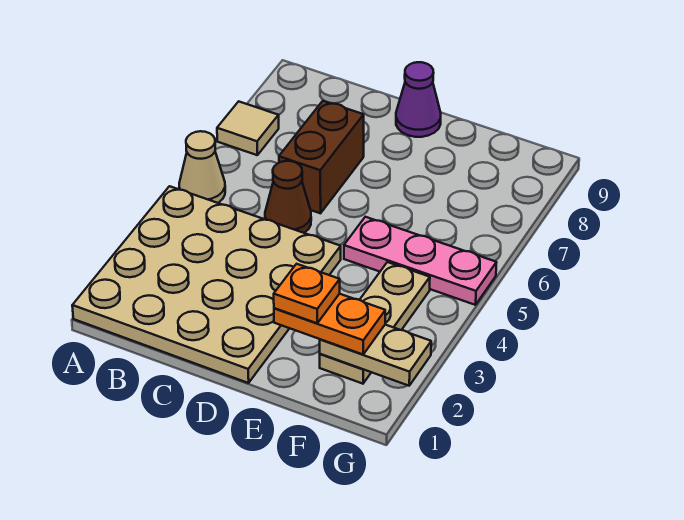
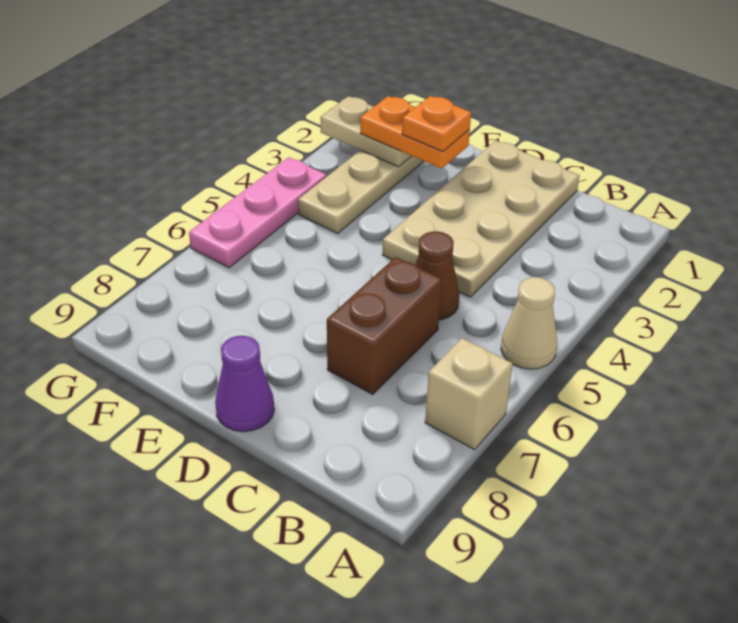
tan 4x4 plate [72,186,341,383] -> tan 2x4 plate [382,141,580,297]
tan 1x1 tile [217,101,279,155] -> tan 1x1 brick [425,338,513,450]
pink 1x3 plate [344,217,497,305] -> pink 1x3 plate turned to [189,157,326,268]

